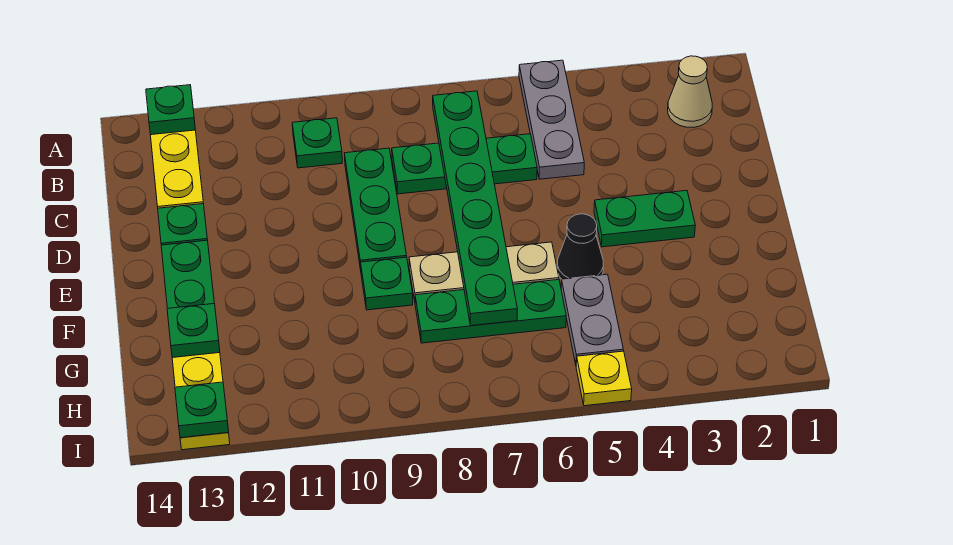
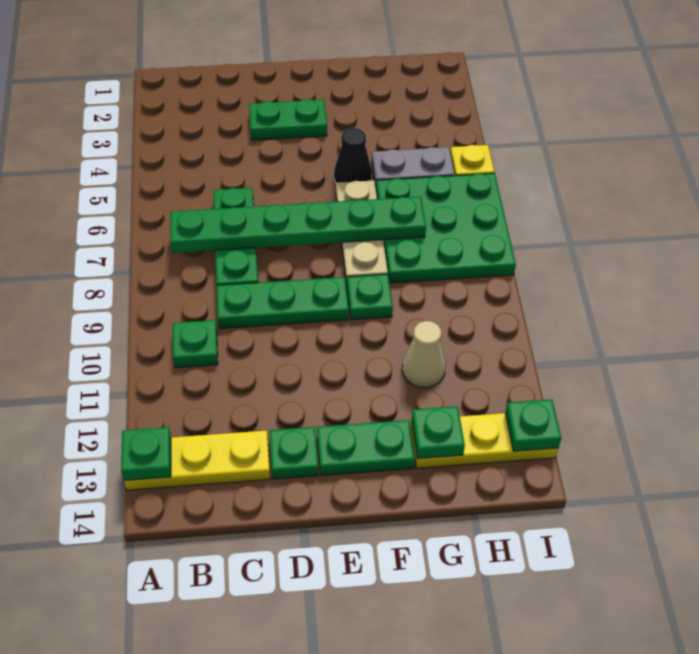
grey 1x3 plate [519,60,584,179] -> none
tan 1x1 cone [668,56,712,128] -> tan 1x1 cone moved to [402,321,446,388]
green 1x2 plate [594,191,695,247] -> green 1x2 plate turned to [249,99,327,140]
green 1x3 plate [415,280,566,343] -> green 3x3 plate [376,173,516,283]

